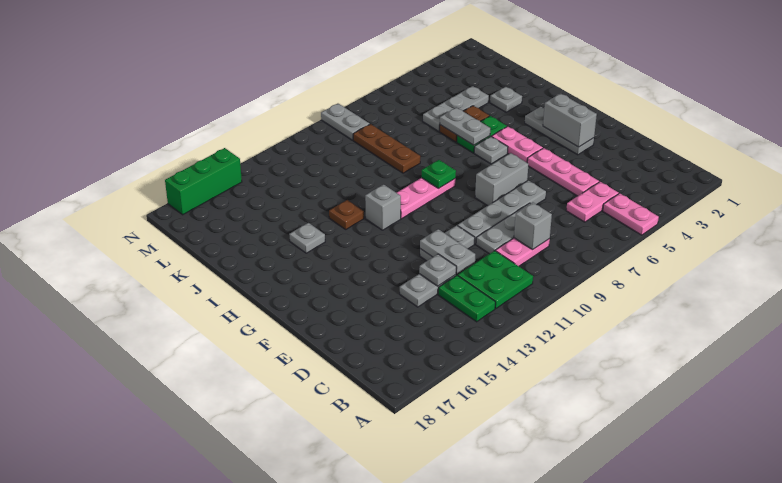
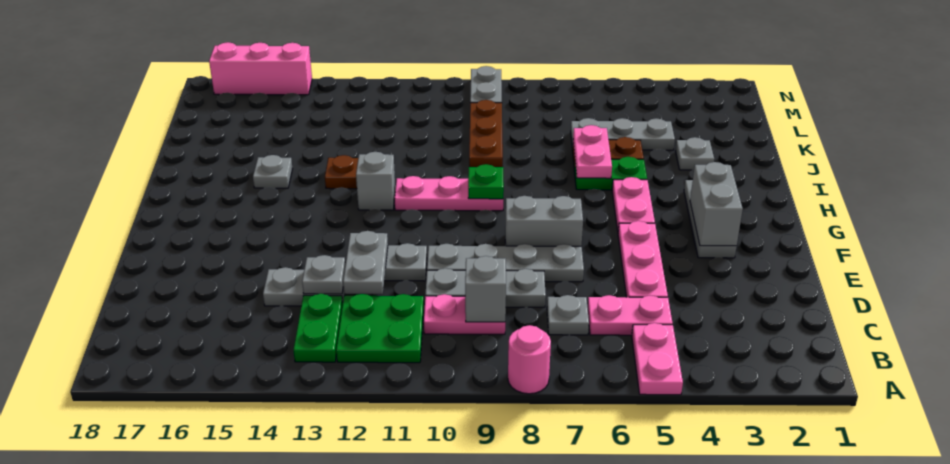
none -> pink 1x1 round brick [508,325,551,394]
grey 1x1 plate [474,137,508,164] -> grey 1x1 plate moved to [547,295,589,335]
grey 1x2 plate [440,108,490,145] -> pink 1x2 plate [573,125,612,178]
green 1x3 brick [165,148,242,215] -> pink 1x3 brick [209,42,312,95]

